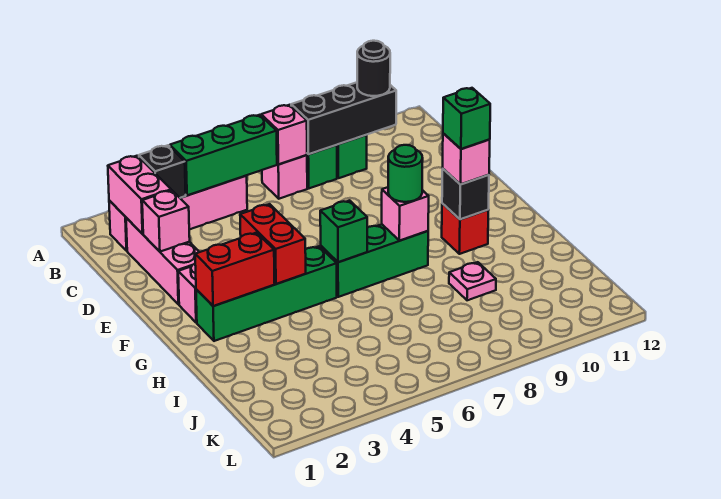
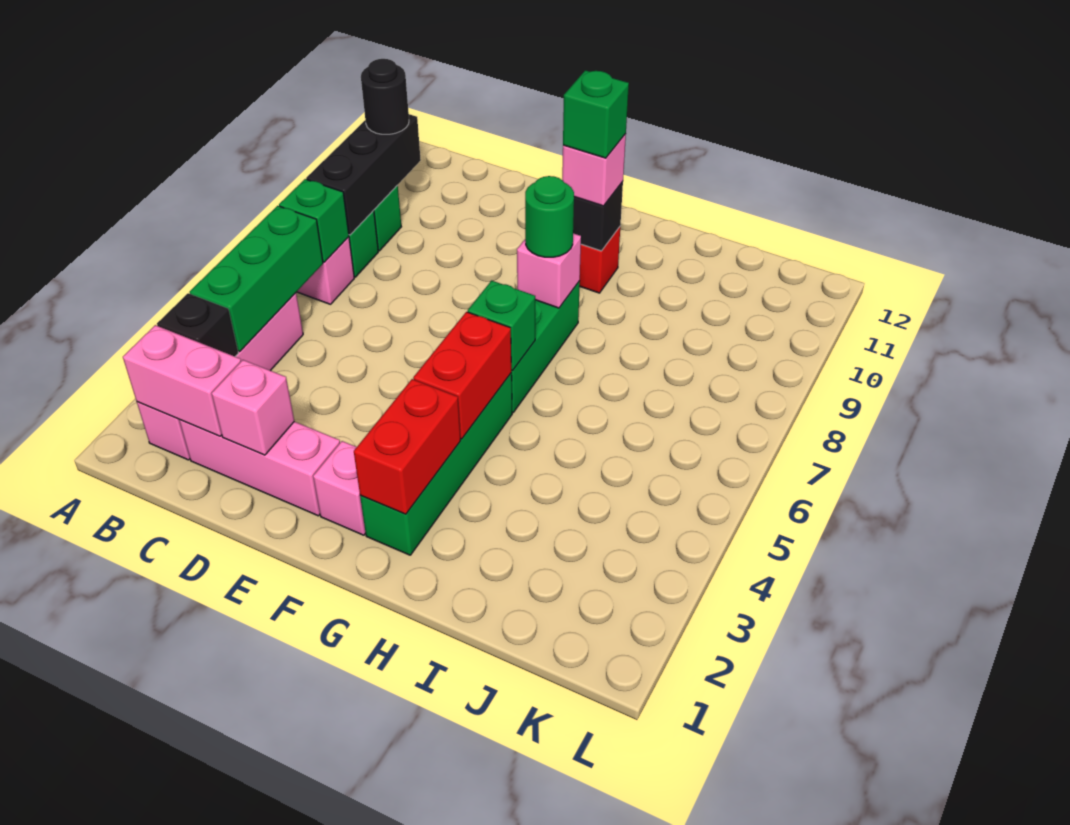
pink 1x1 brick [261,105,307,165] -> green 1x1 brick [279,179,349,262]
red 1x2 brick [240,204,306,284] -> red 1x2 brick turned to [413,312,512,439]
pink 1x1 plate [449,262,496,300] -> none

